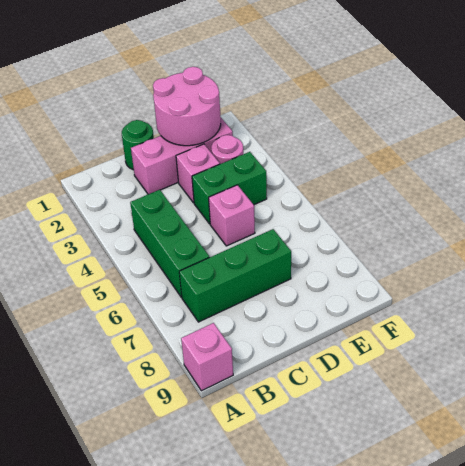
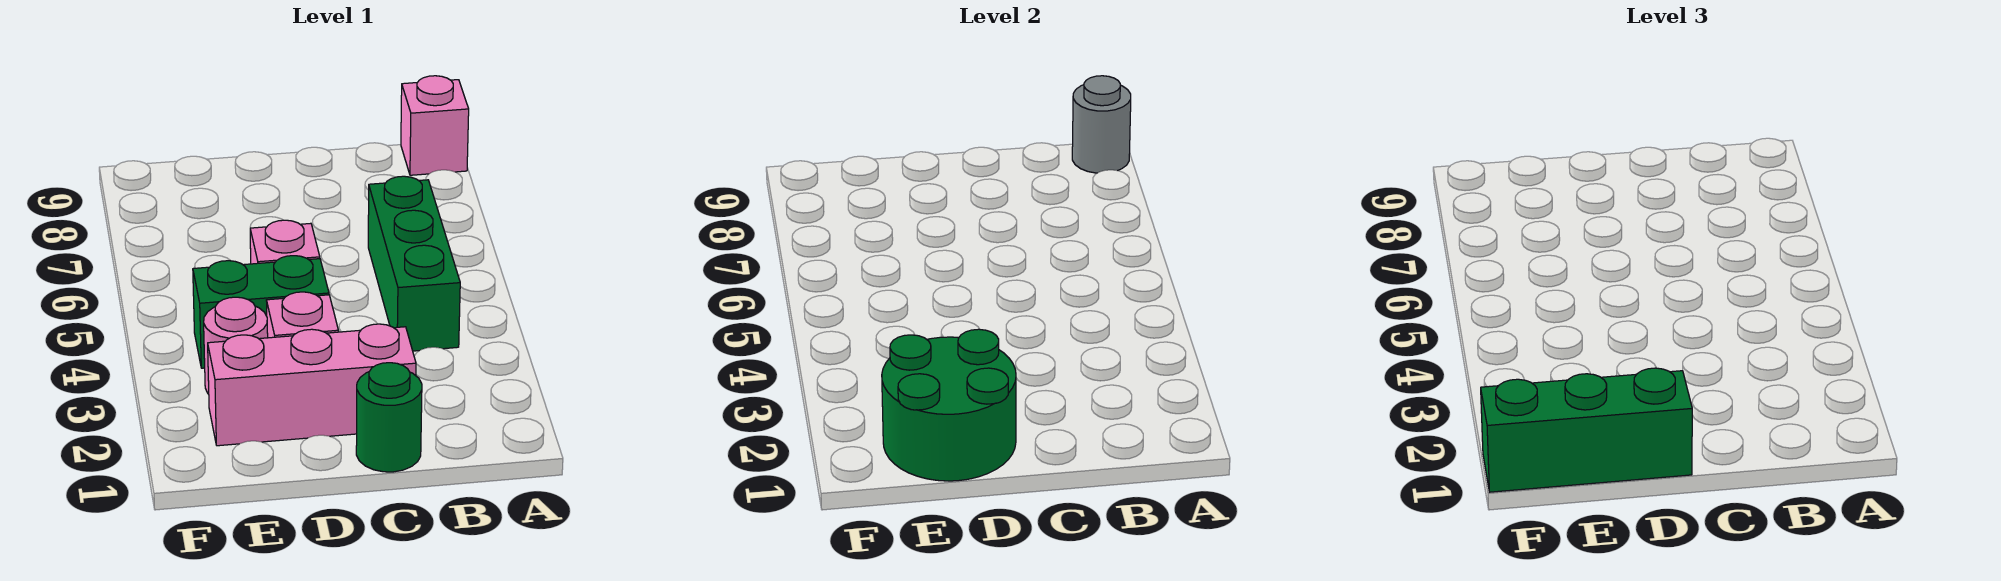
none -> grey 1x1 round brick [1072,76,1131,173]
green 1x3 brick [179,229,291,322] -> green 1x3 brick moved to [1481,368,1692,492]
pink 2x2 round brick [153,67,221,146] -> green 2x2 round brick [882,329,1016,481]

